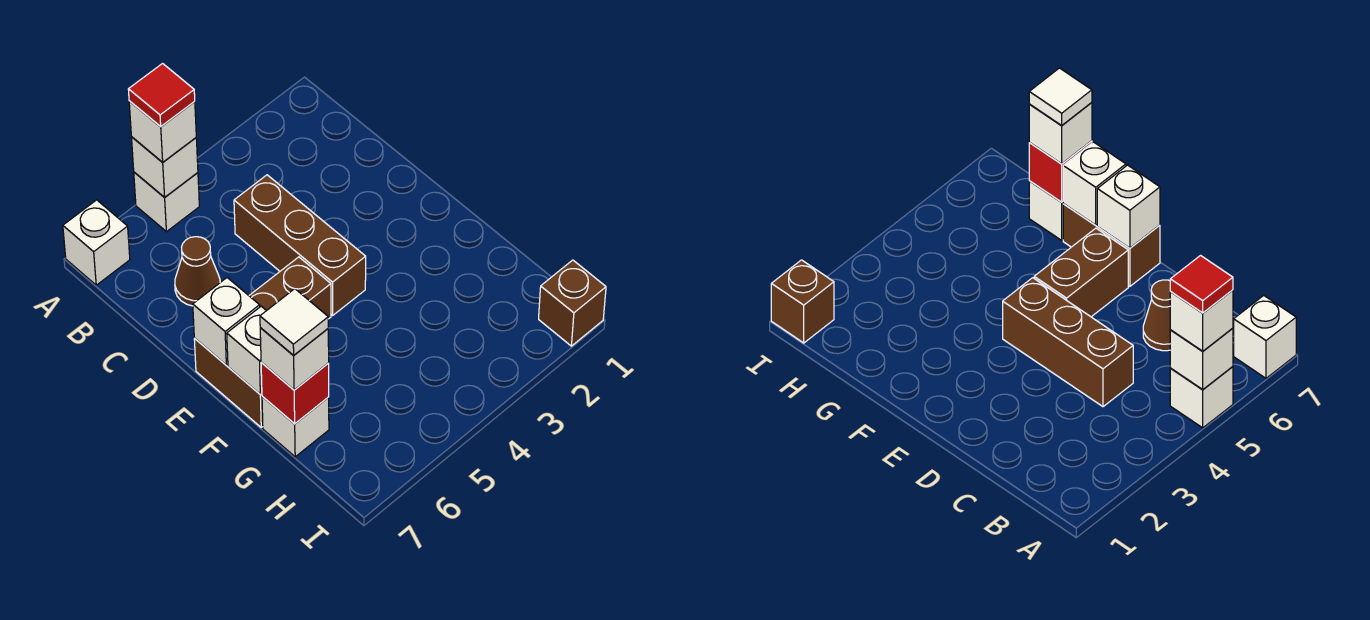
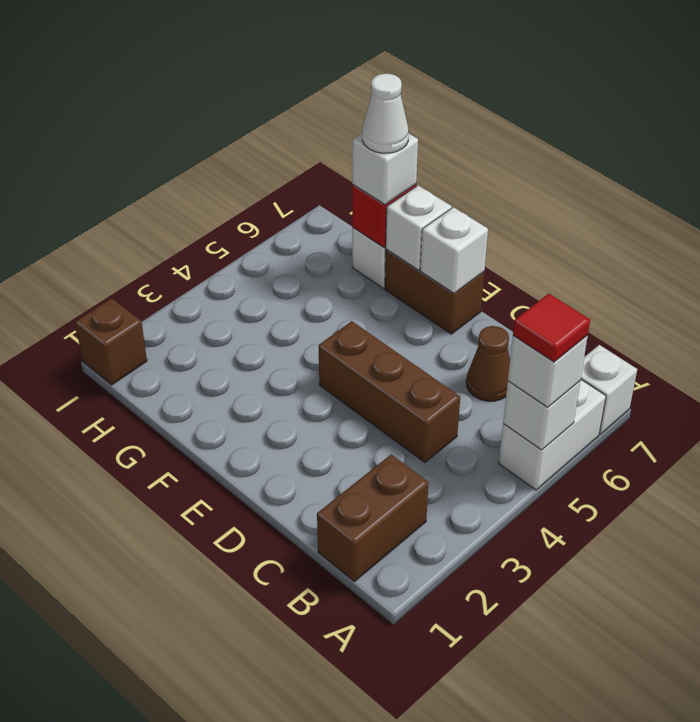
white 1x1 brick [134,172,199,232] -> white 1x2 brick [499,380,606,490]
brown 1x2 brick [249,257,331,319] -> brown 1x2 brick moved to [317,455,429,581]
white 1x1 tile [260,289,328,356] -> white 1x1 cone [362,74,409,153]

